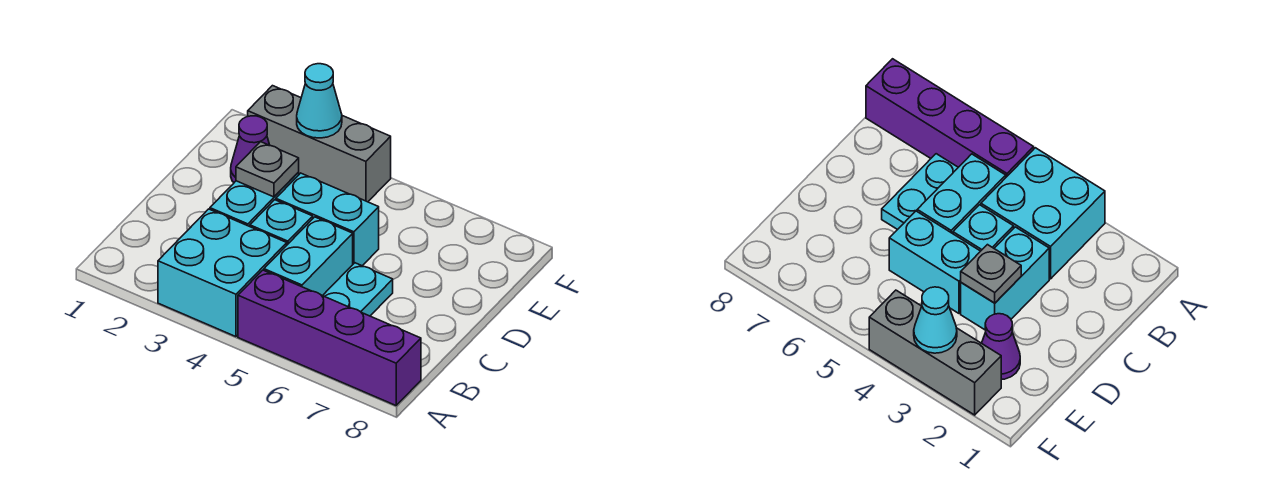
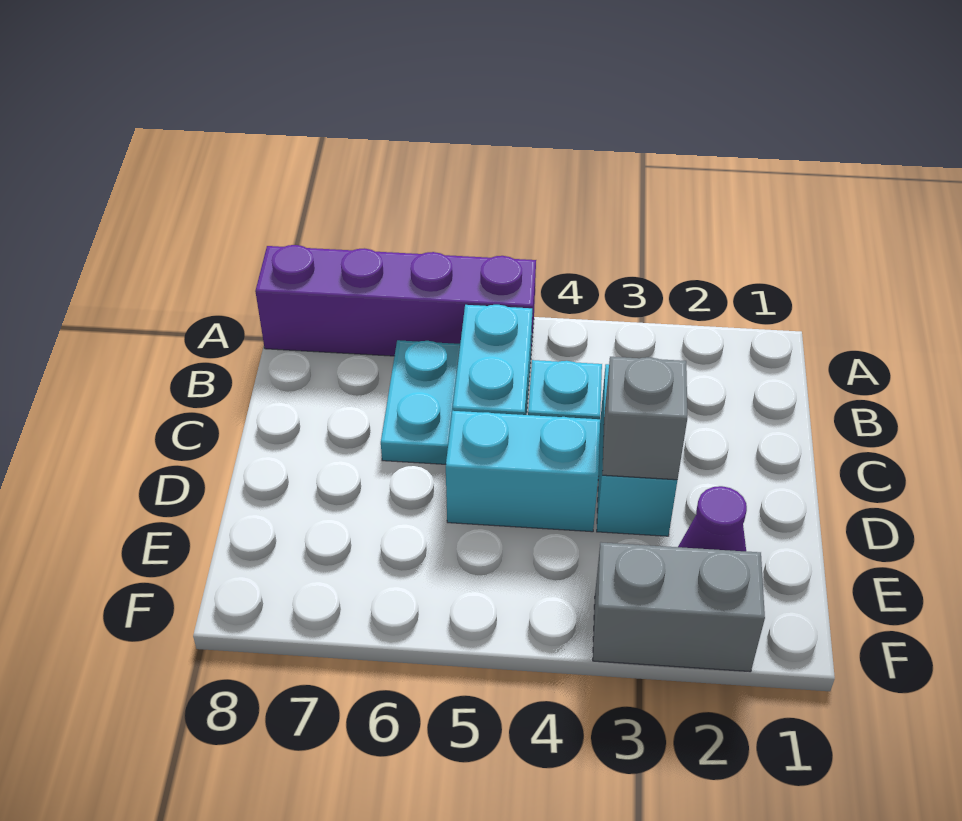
cyan 2x2 brick [158,209,287,337] -> none
grey 1x1 plate [236,142,299,197] -> grey 1x1 brick [602,357,687,480]
grey 1x3 brick [248,86,391,202] -> grey 1x2 brick [593,542,765,672]
cyan 1x1 cone [297,64,342,138] -> none

